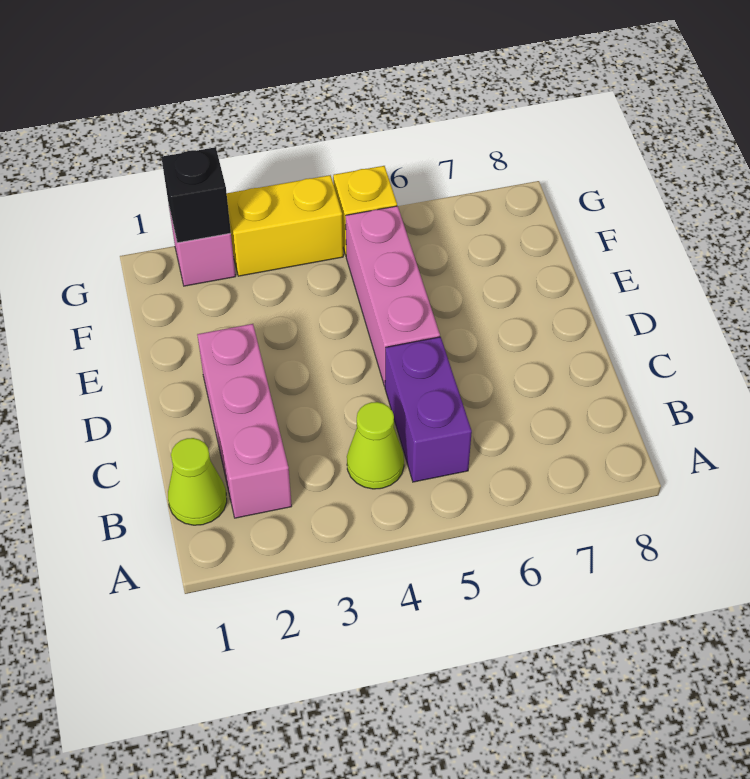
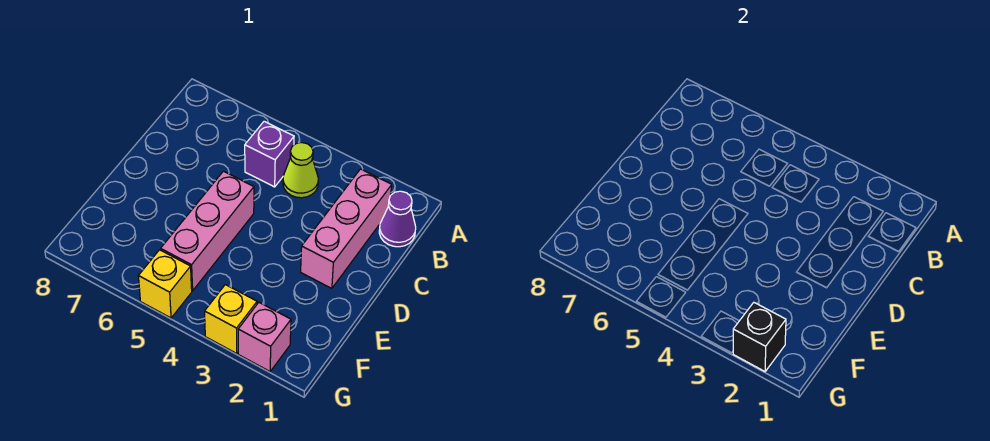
lime 1x1 cone [168,438,227,525] -> purple 1x1 cone [379,191,416,247]
purple 1x2 brick [385,337,472,482] -> purple 1x1 brick [245,121,294,187]
yellow 1x2 brick [227,175,343,276] -> yellow 1x1 brick [205,285,257,353]

